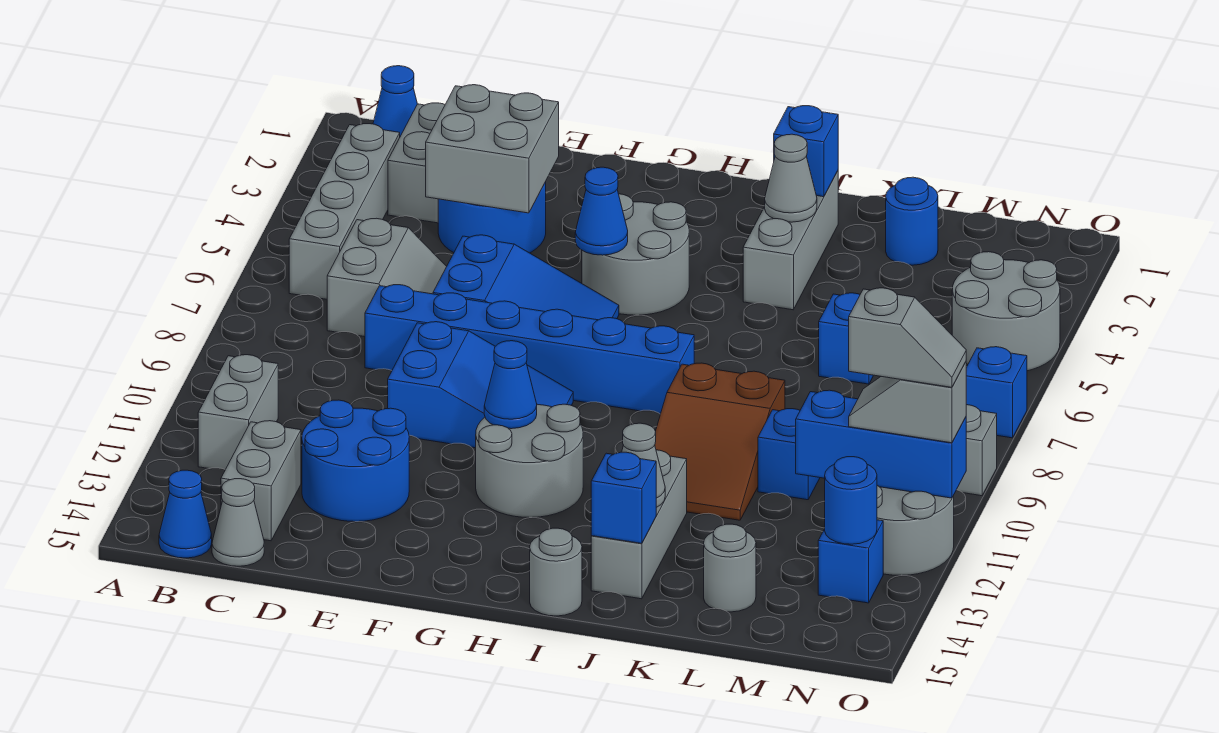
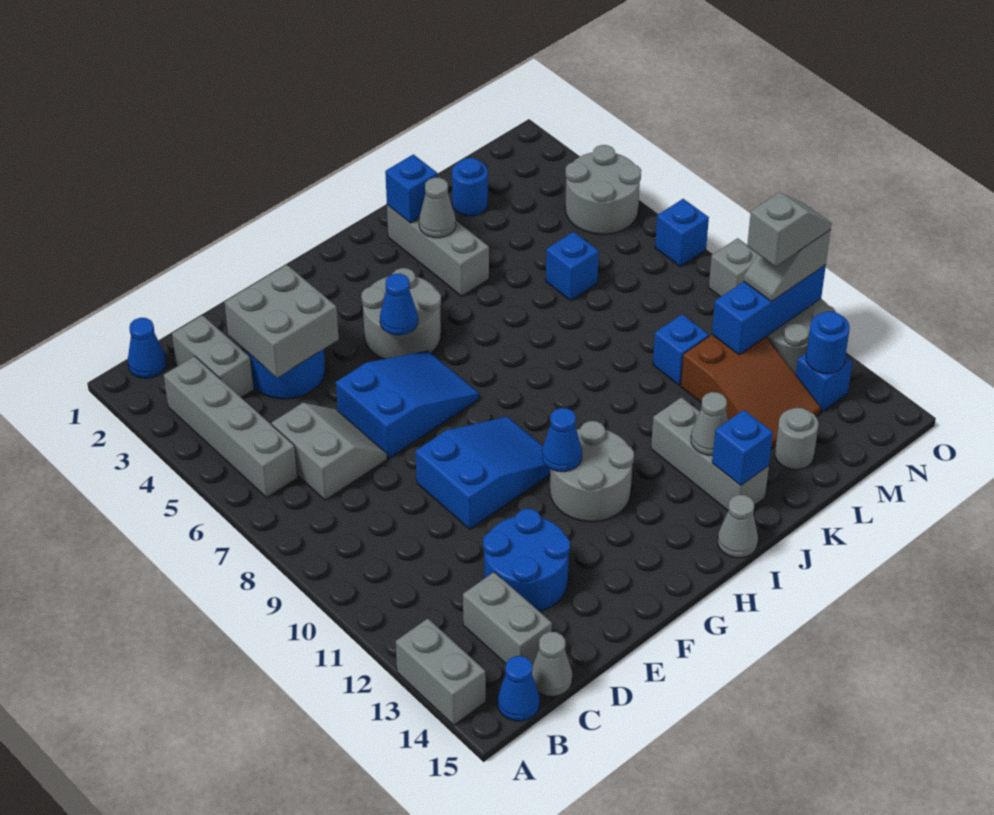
grey 1x2 brick [198,355,278,470] -> grey 1x2 brick moved to [396,619,486,725]
blue 1x6 brick [365,285,694,414] -> none
grey 1x1 round brick [530,528,582,616] -> grey 1x1 cone [718,495,758,558]
brown 2x3 slope [655,363,785,520] -> brown 2x3 slope moved to [681,335,821,448]

